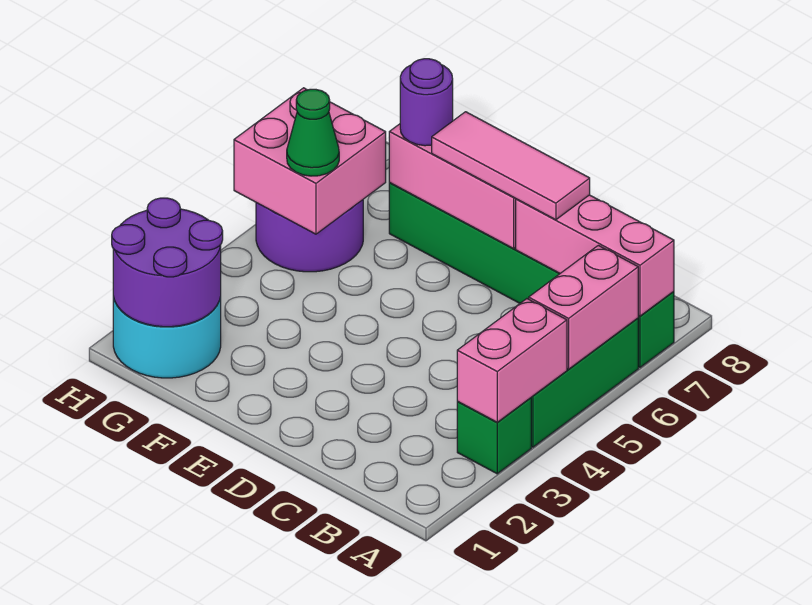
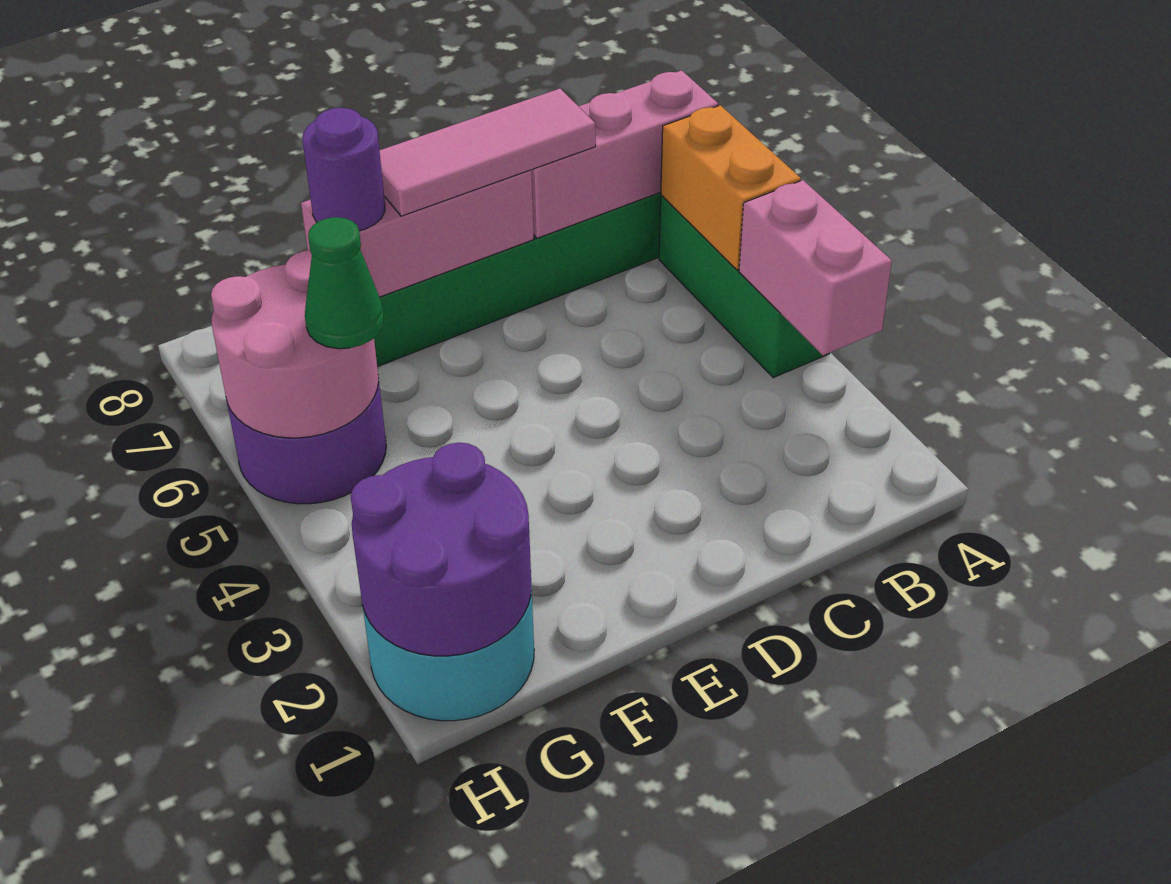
green 1x1 brick [457,398,531,474] -> none
pink 1x2 brick [529,245,638,369] -> orange 1x2 brick [661,105,801,270]
pink 2x2 brick [234,88,386,234] -> pink 2x2 round brick [211,250,379,438]

